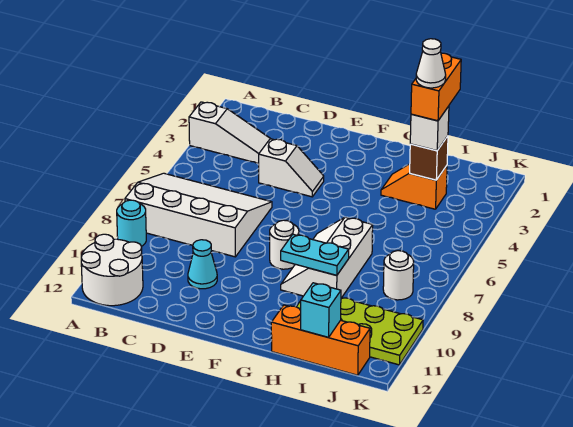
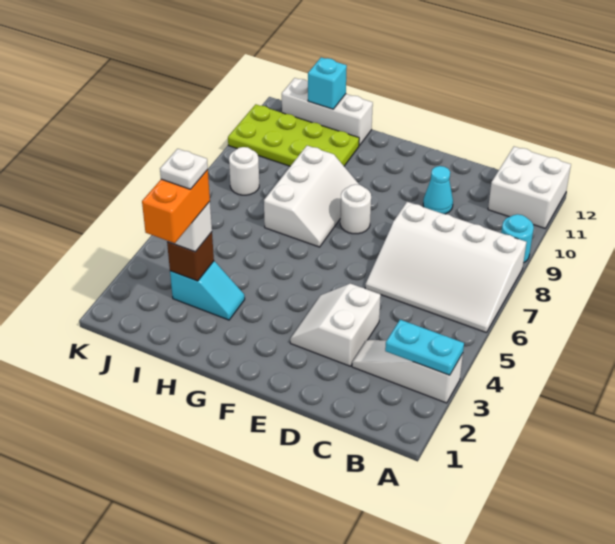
white 2x2 round brick [81,234,143,306] -> white 2x2 brick [488,147,571,228]
white 1x2 slope [259,139,324,197] -> white 2x2 slope [290,284,381,366]
cyan 1x2 plate [281,234,349,275] -> cyan 1x2 plate moved to [385,320,464,375]
orange 1x2 slope [381,164,447,209] -> cyan 1x2 slope [170,261,245,320]
orange 1x3 brick [271,305,370,375] -> white 1x3 brick [281,78,373,146]
white 1x1 cone [416,39,446,88] -> white 1x1 plate [160,149,208,189]

